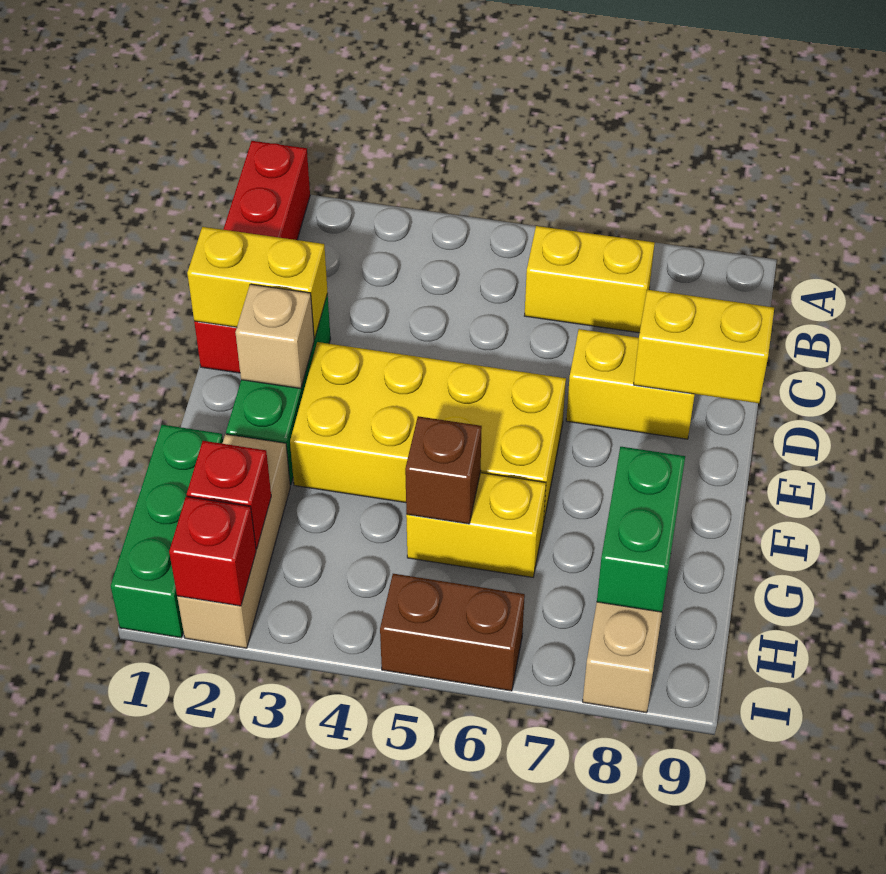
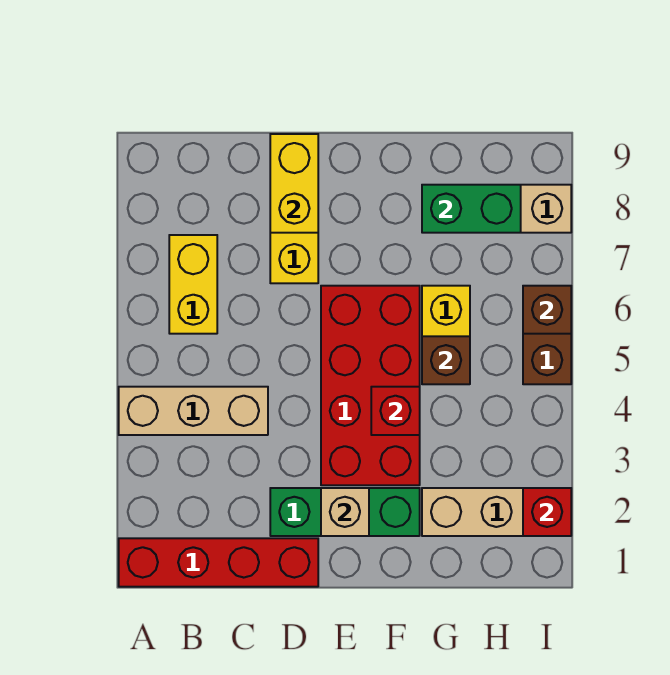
none -> tan 1x3 brick [119,387,268,435]
yellow 1x2 brick [187,227,328,339] -> none
yellow 2x4 brick [290,342,566,520] -> red 2x4 brick [321,286,420,485]
green 1x3 brick [111,425,223,638] -> none
red 1x1 brick [187,441,271,549] -> red 1x1 brick moved to [371,387,420,435]
none -> brown 1x1 brick [523,286,571,334]

